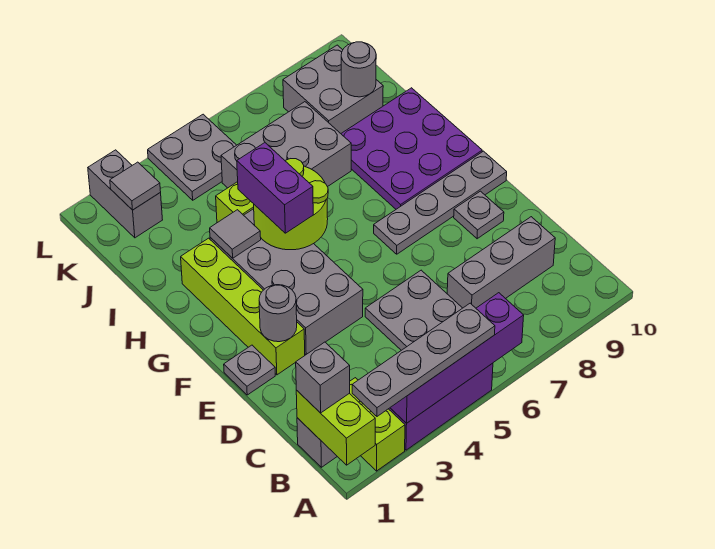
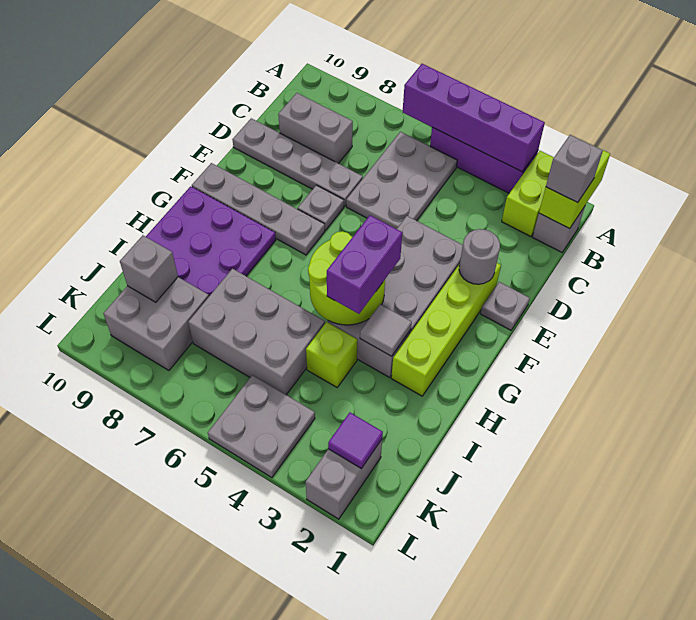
grey 1x4 plate [352,303,495,416] -> grey 1x4 plate moved to [232,118,363,206]
grey 1x3 brick [447,217,555,308] -> grey 1x2 brick [278,93,353,164]
grey 1x1 plate [454,191,504,239] -> grey 1x1 plate moved to [298,185,344,230]
grey 1x1 round brick [341,42,376,97] -> grey 1x1 brick [120,235,178,302]
grey 1x1 tile [110,162,161,210] -> purple 1x1 tile [328,413,383,469]

